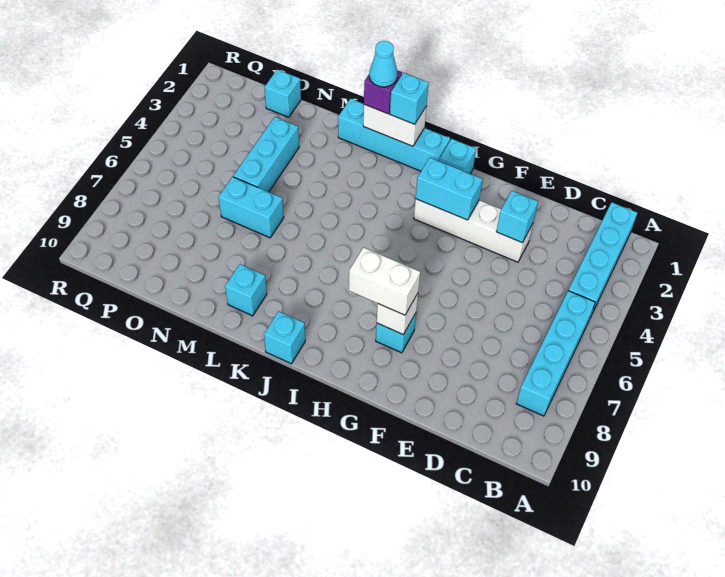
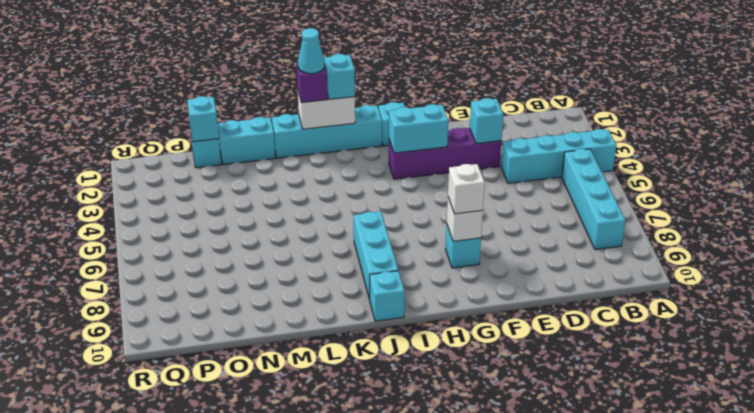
cyan 1x4 brick [568,202,637,315] -> cyan 1x4 brick turned to [501,129,617,183]
white 1x4 brick [414,199,533,262] -> purple 1x4 brick [389,128,501,179]
white 1x2 brick [349,247,420,315] -> white 1x1 brick [448,164,485,214]
cyan 1x1 brick [225,264,267,316] -> cyan 1x1 brick moved to [187,96,219,142]
cyan 1x2 brick [219,177,284,238] -> cyan 1x2 brick moved to [218,117,275,165]
cyan 1x3 brick [233,117,299,192] -> cyan 1x3 brick moved to [354,212,398,300]

